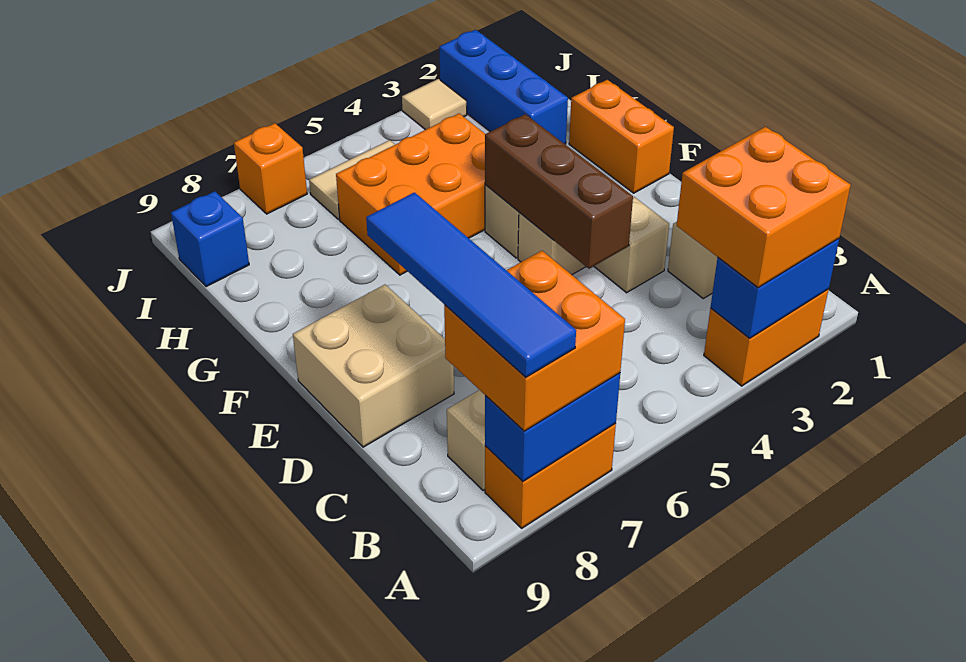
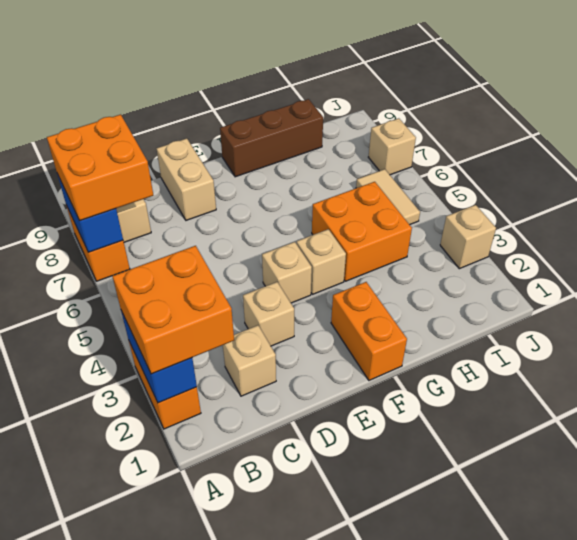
blue 1x4 tile [366,192,576,377] -> none
brown 1x3 brick [485,114,633,269] -> brown 1x3 brick moved to [220,99,323,177]
tan 2x2 brick [293,285,454,447] -> tan 1x2 brick [157,138,216,220]
orange 1x2 brick [569,80,674,193] -> orange 1x2 brick turned to [331,282,407,380]
orange 2x3 brick [336,113,485,275] -> orange 2x2 brick [312,182,412,281]
blue 1x3 brick [439,30,568,144] -> none
blue 1x1 brick [171,191,249,287] -> none
tan 1x1 tile [402,79,467,130] -> tan 1x1 brick [440,205,496,269]
orange 1x1 brick [234,123,307,214] -> tan 1x1 brick [368,118,416,175]

